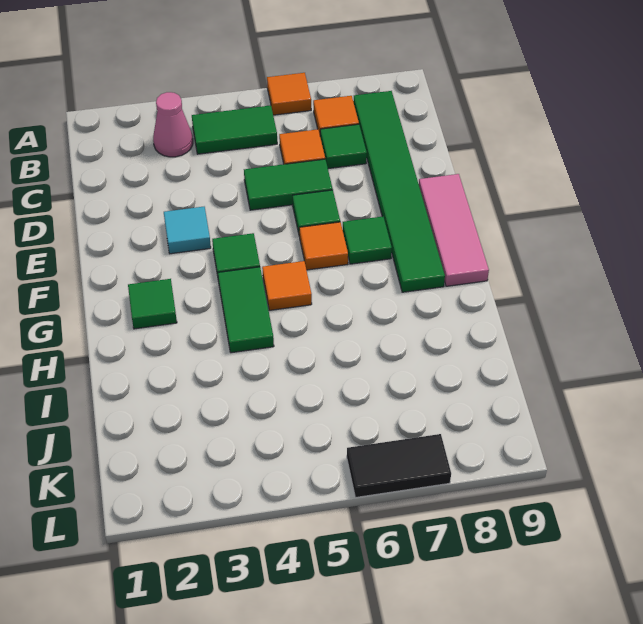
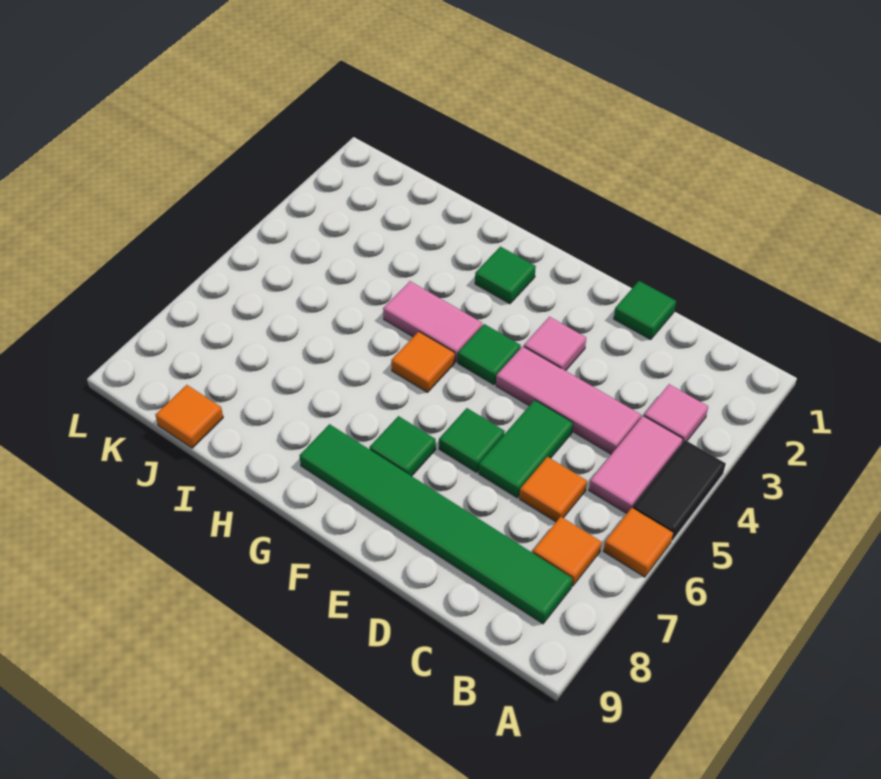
pink 1x1 cone [153,92,193,157] -> pink 1x1 tile [644,384,708,443]
green 1x2 tile [192,105,277,154] -> pink 1x2 tile [589,416,683,513]
green 1x1 tile [320,124,367,169] -> green 1x1 tile moved to [614,281,676,340]
cyan 1x1 tile [164,207,211,254] -> pink 1x1 tile [524,317,586,371]
pink 1x3 tile [419,174,489,286] -> pink 1x3 tile moved to [496,346,641,454]
orange 1x1 tile [299,222,348,270] -> orange 1x1 tile moved to [155,385,223,448]
green 1x2 tile [218,267,274,353] -> pink 1x2 tile [383,281,482,362]
black 1x2 tile [347,434,451,497] -> black 1x2 tile moved to [633,440,726,541]

